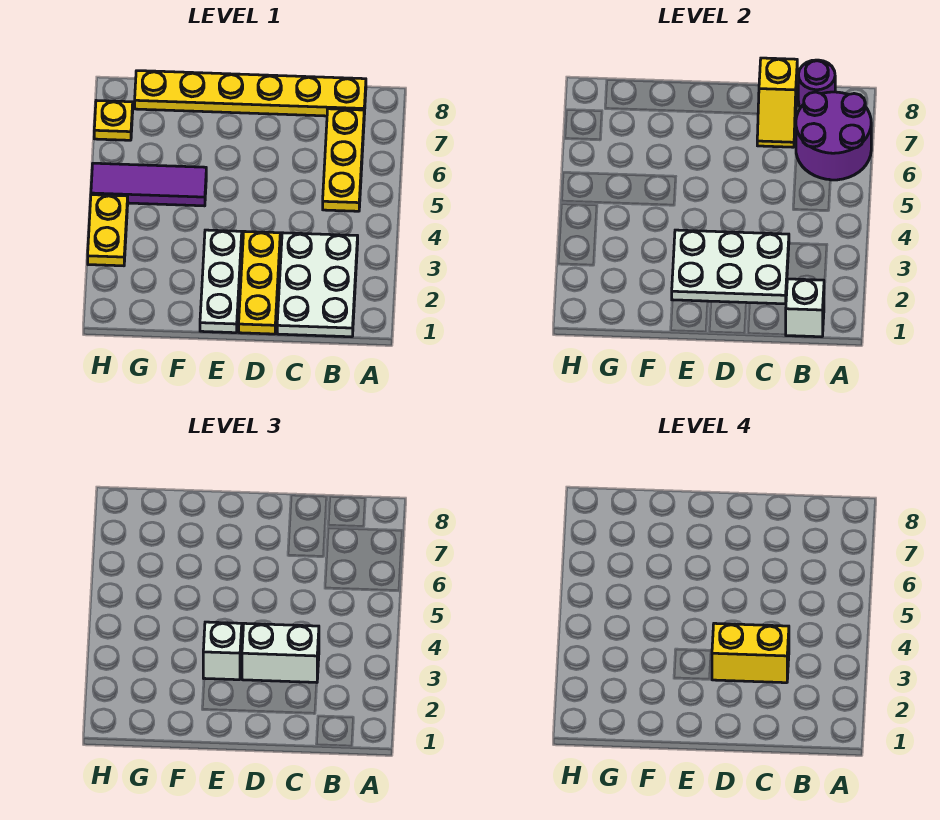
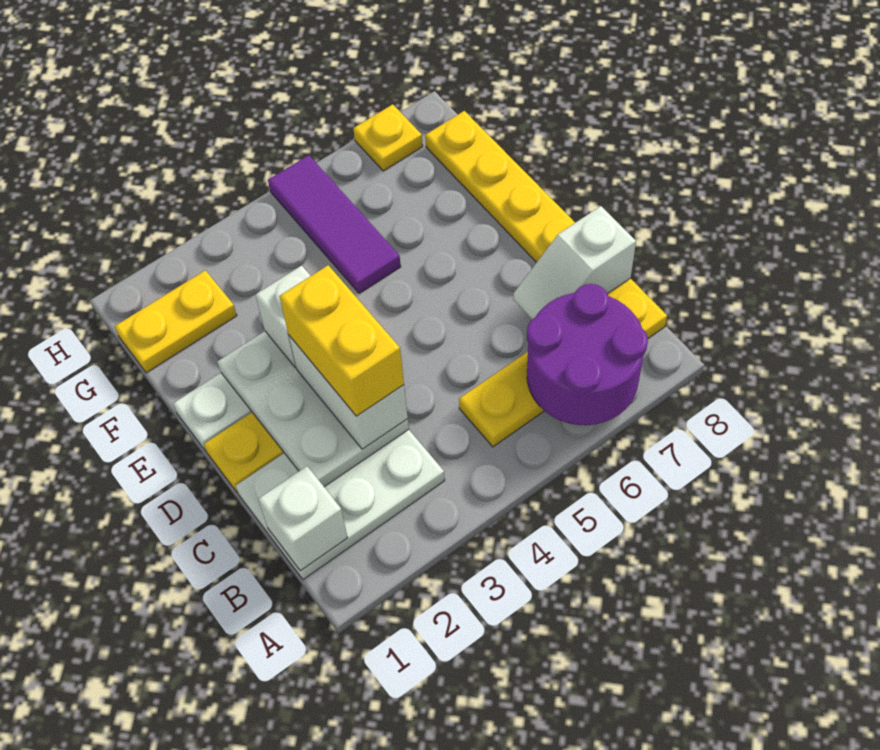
purple 1x1 round brick [798,60,835,108] -> none
yellow 1x2 slope [757,58,797,147] -> white 1x2 slope [513,206,636,319]
yellow 1x2 plate [88,195,128,266] -> yellow 1x2 plate moved to [115,270,237,373]

